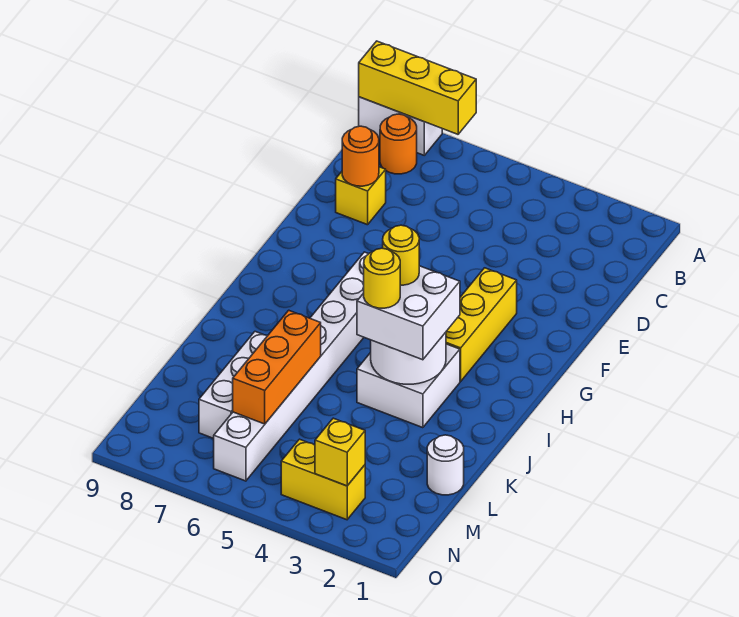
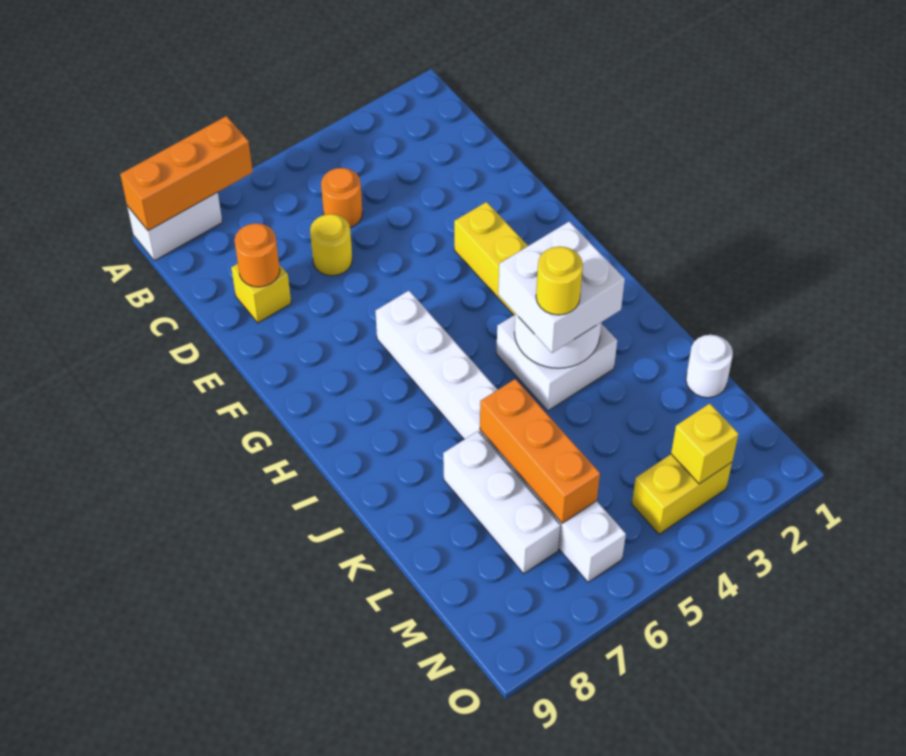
yellow 1x3 brick [359,41,476,134] -> orange 1x3 brick [120,116,253,231]
orange 1x1 round brick [380,114,417,174] -> orange 1x1 round brick moved to [321,168,363,228]
yellow 1x1 round brick [383,225,419,285] -> yellow 1x1 round brick moved to [310,214,352,276]

